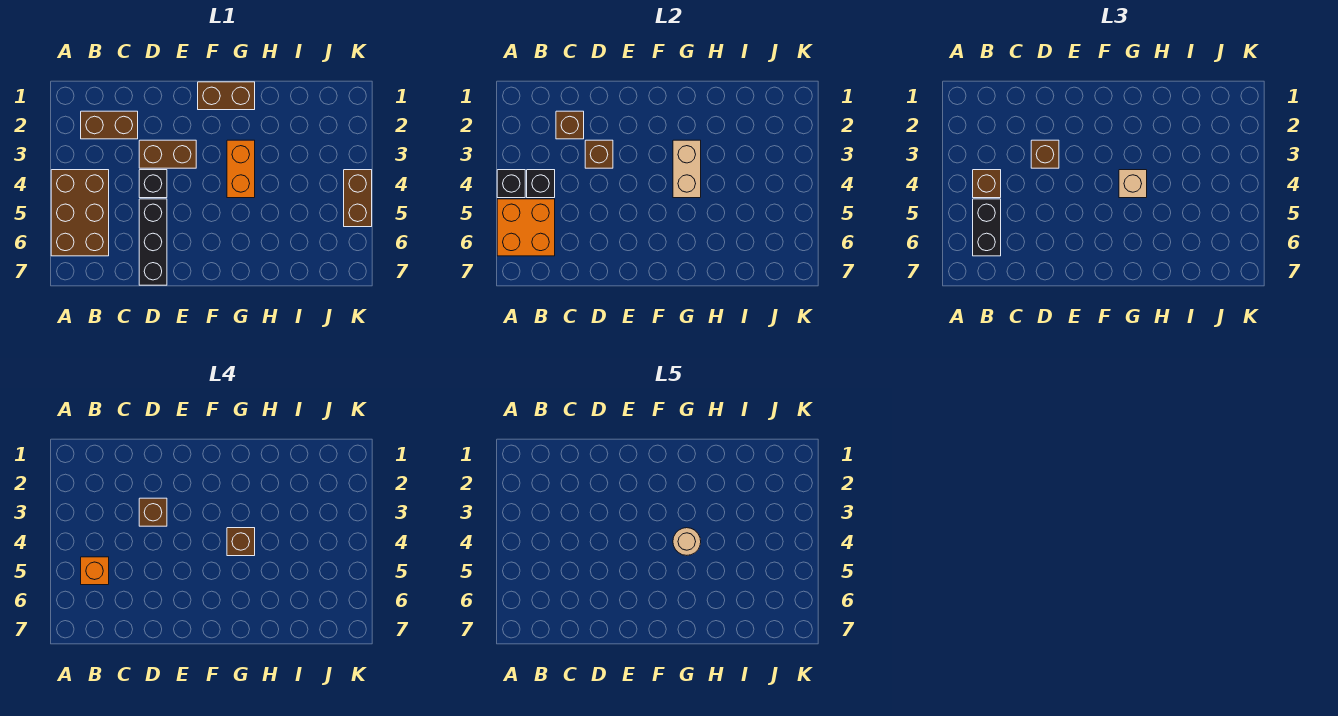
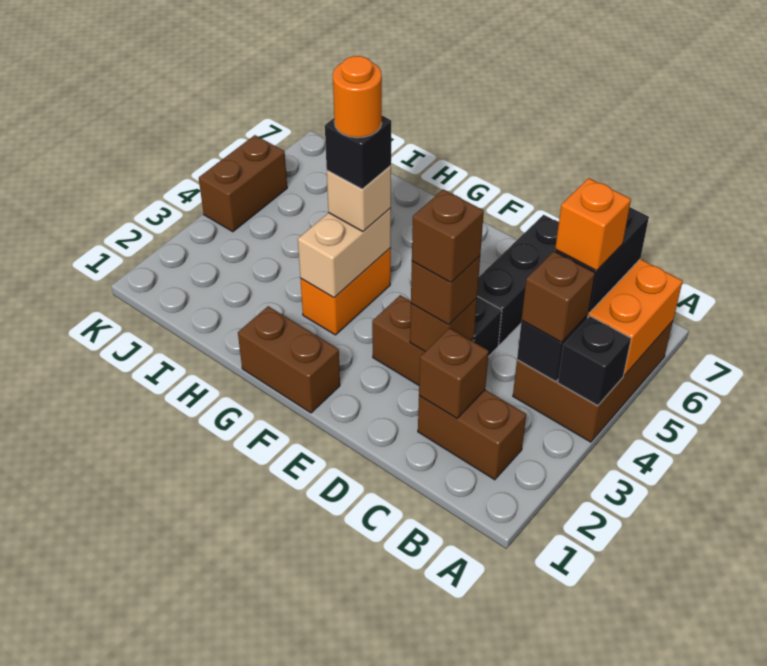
brown 1x1 brick [227,528,255,556] -> black 1x1 brick [325,116,391,189]
tan 1x1 round brick [673,528,701,555] -> orange 1x1 round brick [333,56,382,138]

